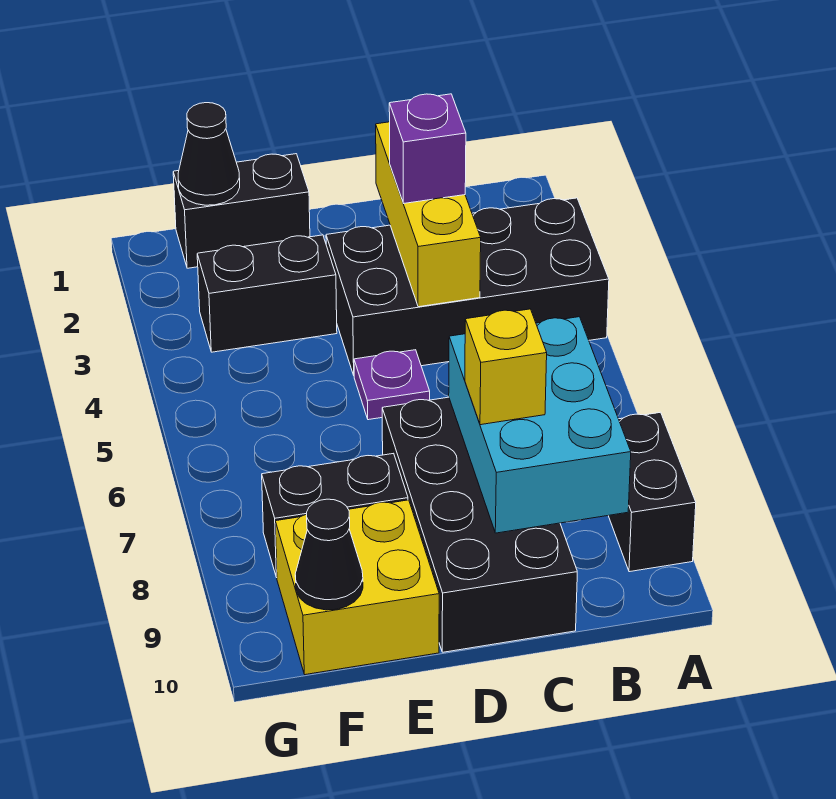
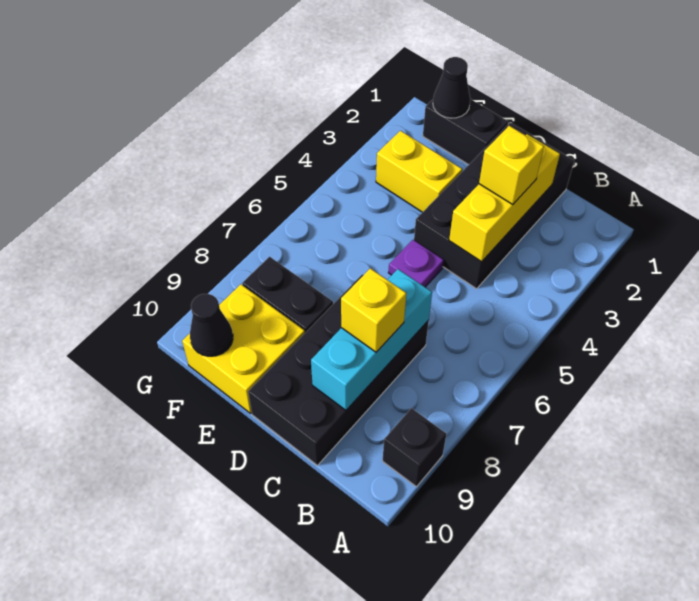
black 2x4 brick [326,198,609,375] -> black 2x4 brick turned to [414,123,574,289]
black 1x2 brick [608,412,696,572] -> black 1x1 brick [383,408,446,487]
cyan 2x3 brick [449,317,631,533] -> cyan 1x3 brick [311,269,432,410]
purple 1x1 brick [389,94,466,204] -> yellow 1x1 brick [479,126,544,205]
black 1x2 brick [197,235,337,352] -> yellow 1x2 brick [376,131,462,212]

